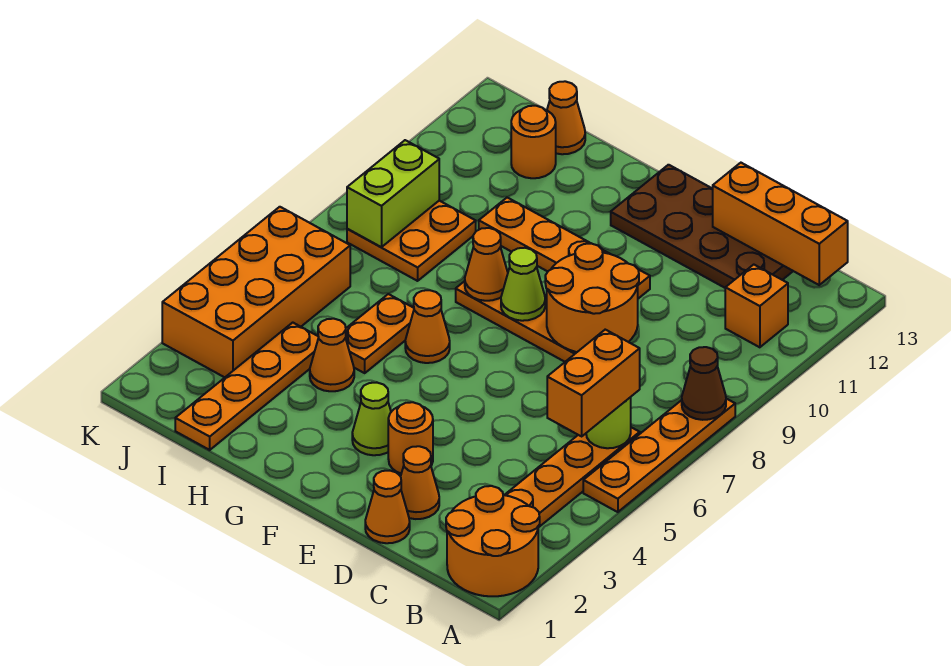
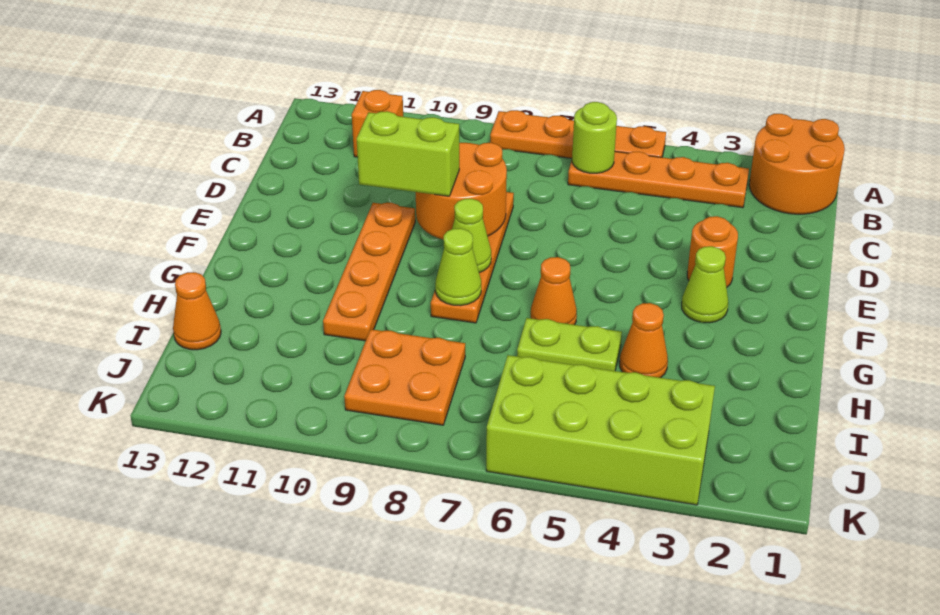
brown 1x1 cone [682,347,726,420] -> none
orange 1x2 brick [547,330,640,436] -> none
orange 1x3 brick [713,163,848,285] -> none
brown 2x4 plate [611,165,793,288] -> none
orange 1x1 cone [365,471,410,543] -> none
orange 1x1 cone [401,446,439,519] -> none
orange 1x1 cone [465,228,508,301] -> lime 1x1 cone [435,228,481,306]
orange 1x2 plate [346,294,414,373] -> lime 1x2 plate [517,318,622,371]
orange 1x4 plate [175,323,319,450] -> none
orange 1x1 round brick [511,106,556,178] -> none
orange 2x4 brick [162,207,350,377] -> lime 2x4 brick [486,355,715,505]
lime 1x2 brick [347,140,439,247] -> lime 1x2 brick moved to [357,111,459,196]

